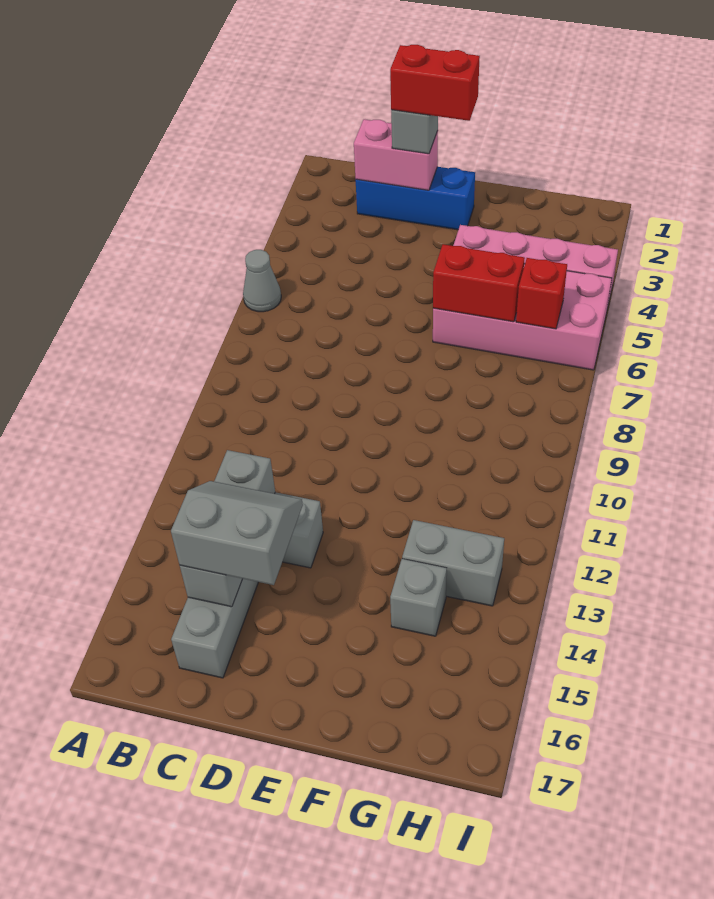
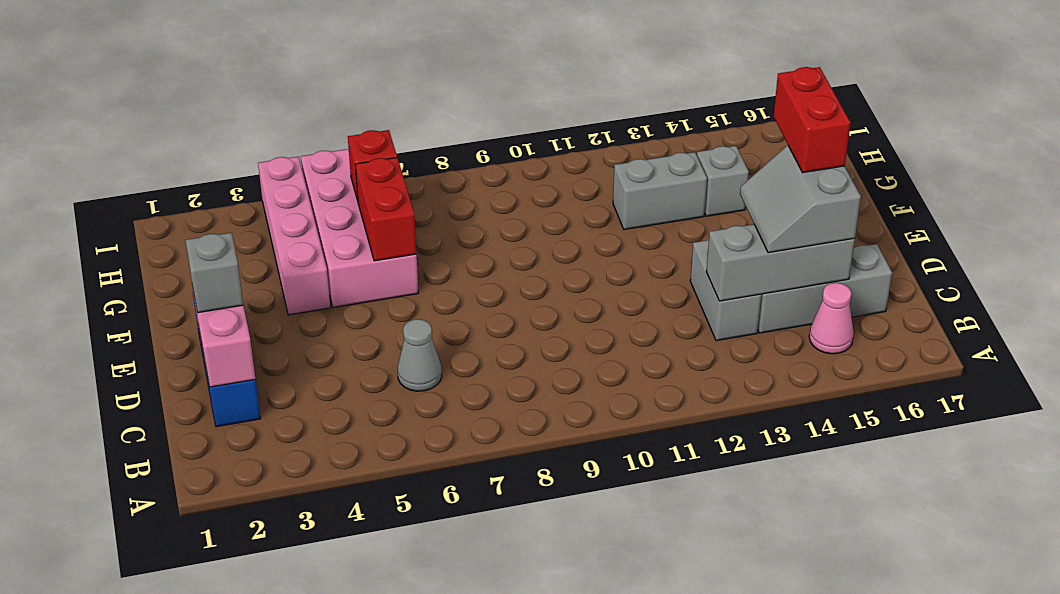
grey 1x1 cone [243,250,281,312] -> grey 1x1 cone moved to [398,319,442,391]
none -> pink 1x1 cone [809,283,854,354]
red 1x2 brick [390,45,480,121] -> red 1x2 brick moved to [774,67,851,173]
grey 1x2 brick [402,520,504,606] -> grey 1x2 brick turned to [613,152,707,230]

